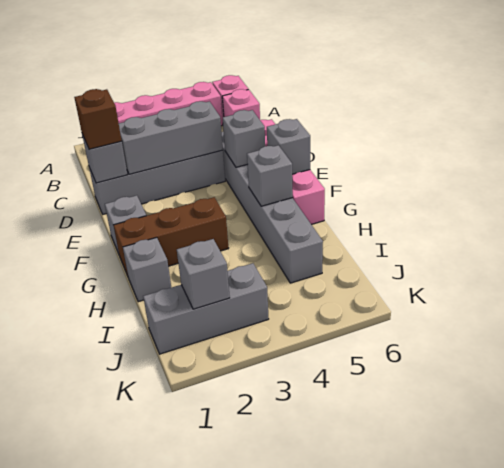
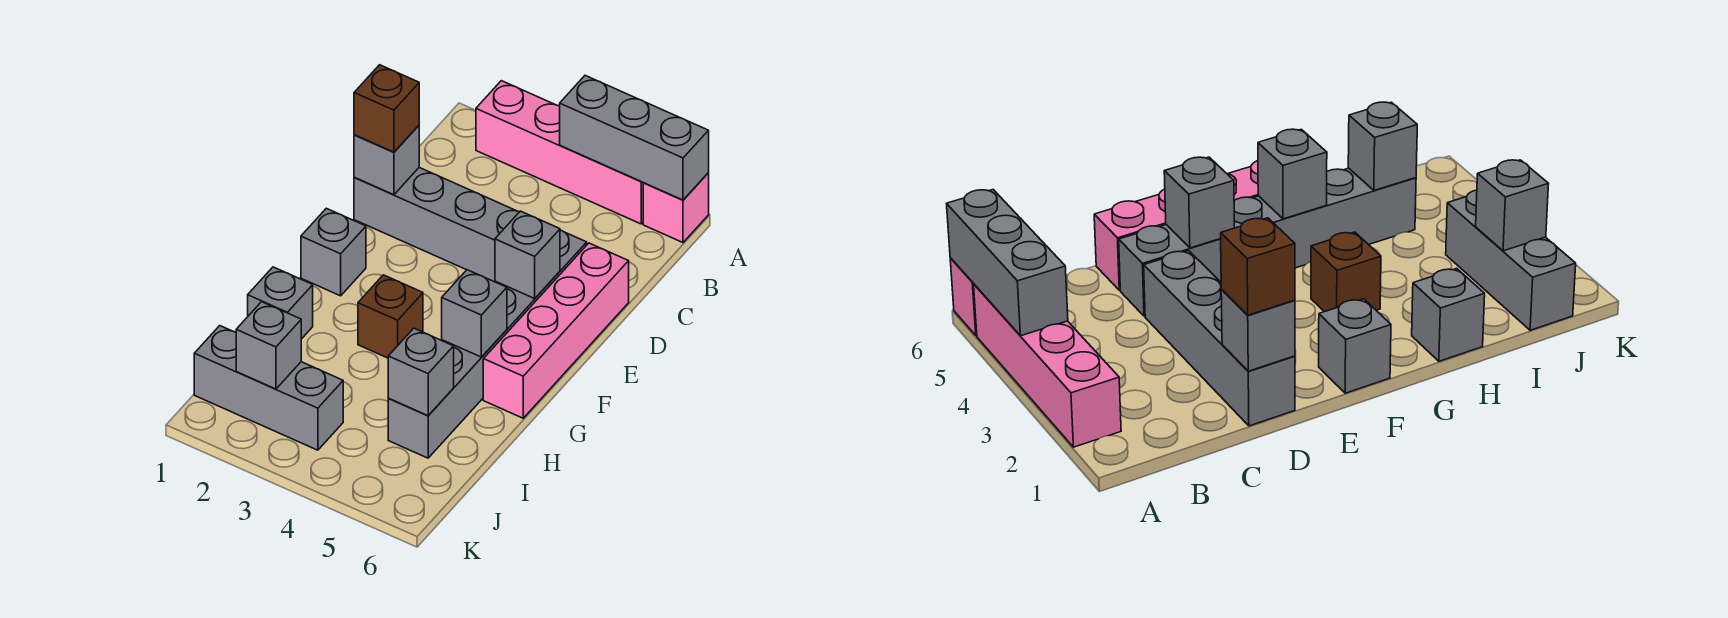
pink 1x1 brick [222,89,260,119] -> none
grey 1x3 brick [119,101,223,174] -> grey 1x3 brick moved to [560,76,709,200]
grey 1x1 brick [267,119,310,174] -> grey 1x1 brick moved to [388,328,454,416]
brown 1x3 brick [113,197,229,276] -> brown 1x1 brick [358,275,423,358]

